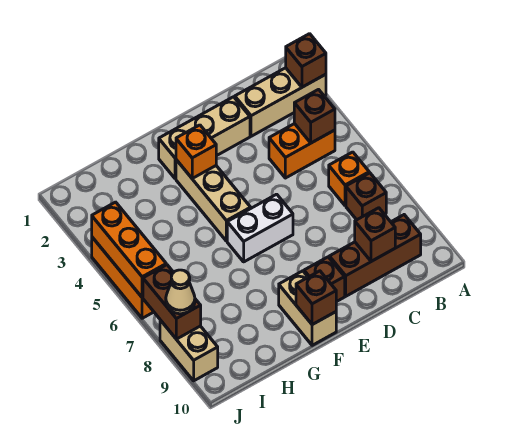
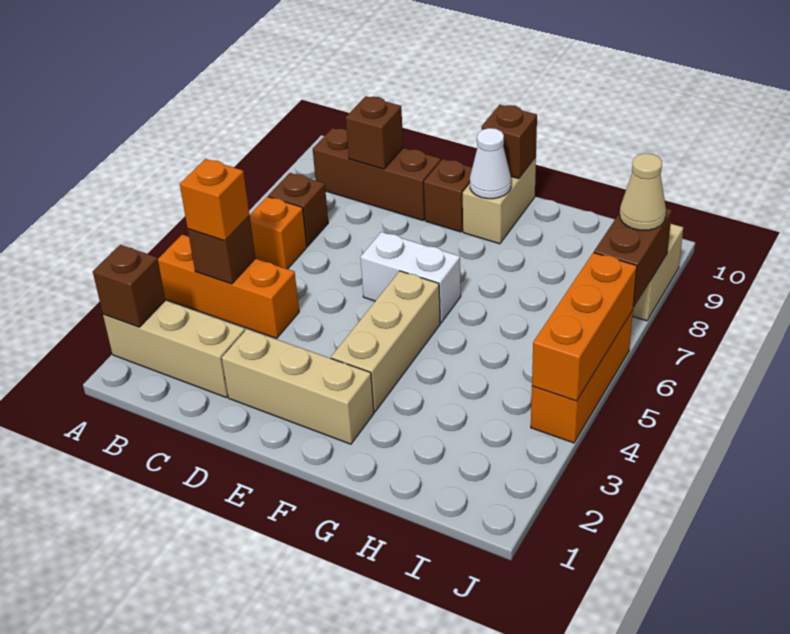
orange 1x2 brick [269,124,335,178] -> orange 1x3 brick [158,235,299,338]
orange 1x1 brick [176,125,216,178] -> orange 1x1 brick moved to [180,159,249,241]
none -> white 1x1 cone [470,128,511,199]

